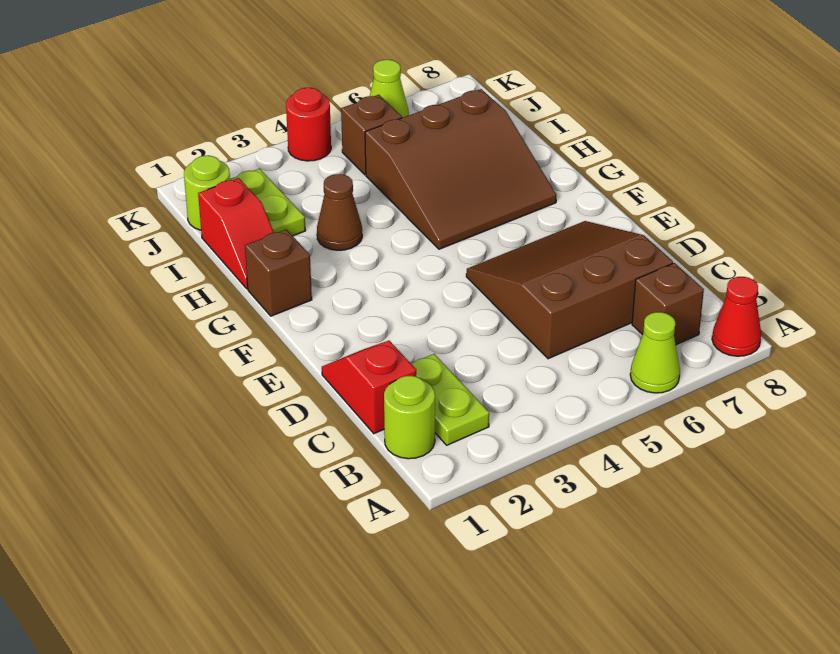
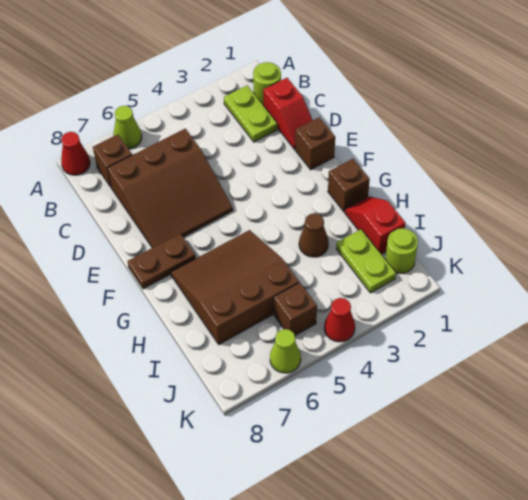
none -> brown 1x1 brick [295,117,335,170]
none -> brown 1x2 plate [128,234,196,289]
red 1x1 round brick [286,88,331,161] -> red 1x1 cone [324,298,355,342]

